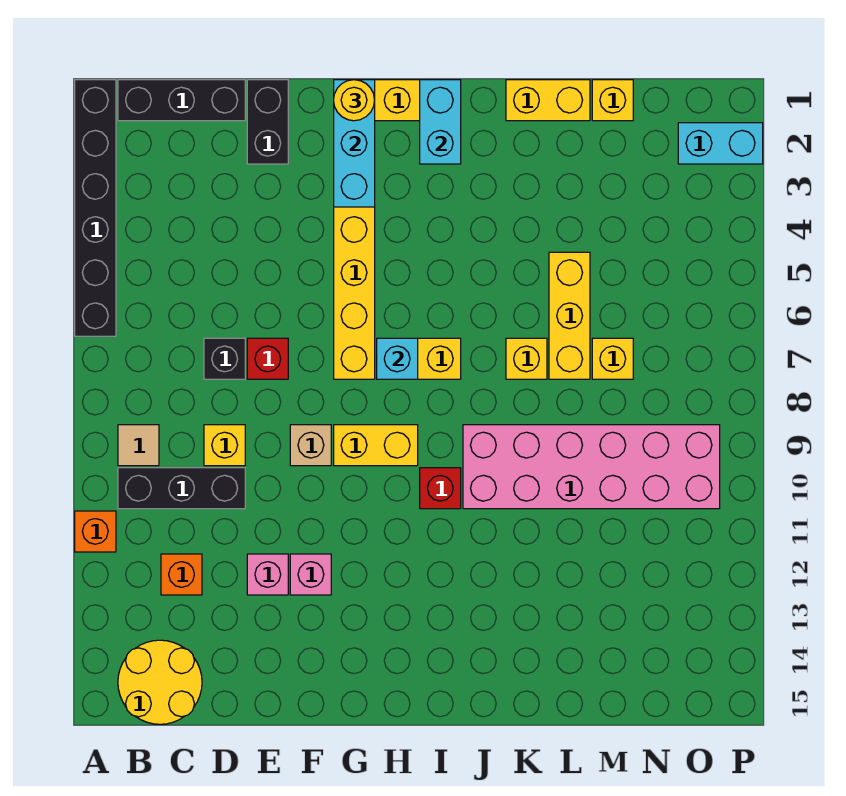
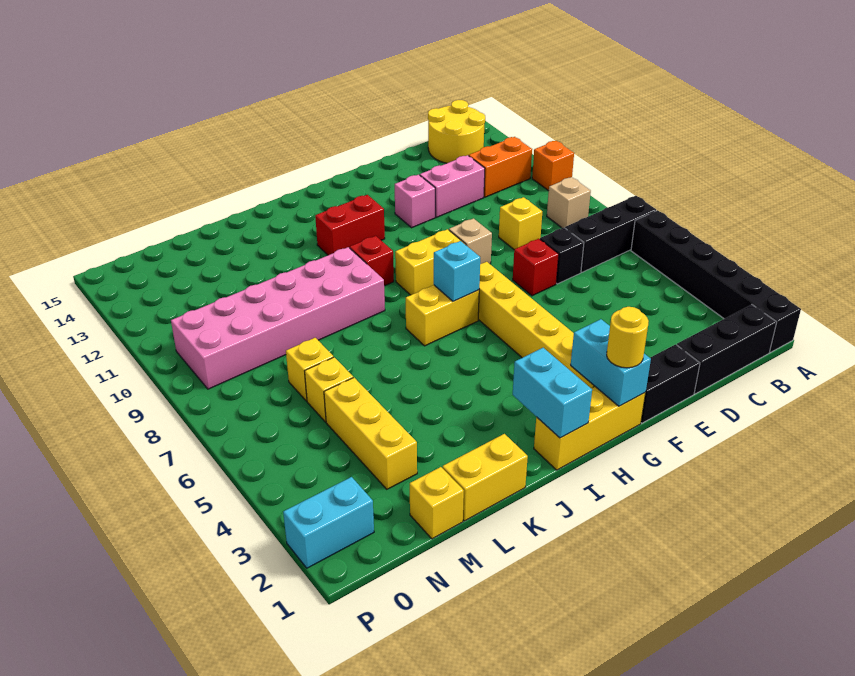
tan 1x1 tile [118,425,159,466] -> tan 1x1 brick [547,177,591,228]
black 1x3 brick [118,468,245,509] -> black 1x3 brick moved to [565,196,656,272]
orange 1x1 brick [161,554,202,595] -> orange 1x2 brick [469,137,532,197]
black 1x2 brick [247,80,288,164] -> black 1x2 brick turned to [641,344,700,423]
pink 1x1 brick [247,554,288,595] -> pink 1x2 brick [420,155,485,217]
cyan 1x3 brick [334,80,375,207] -> cyan 1x2 brick [571,319,651,406]
none -> red 1x2 brick [315,195,385,255]
yellow 1x1 brick [506,338,547,379] -> yellow 1x1 brick moved to [305,357,353,422]
yellow 1x3 brick [549,252,590,379] -> yellow 1x3 brick moved to [324,378,417,489]

